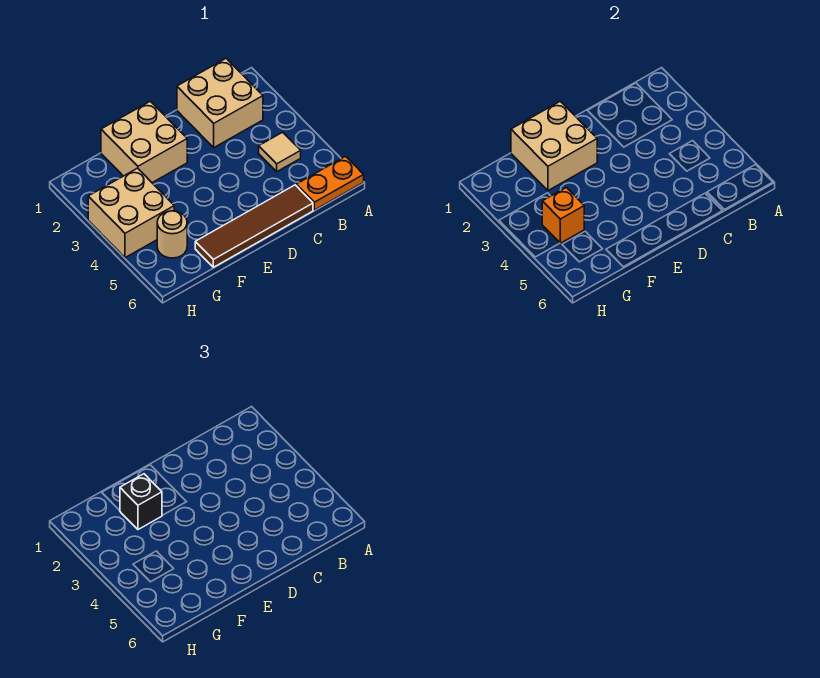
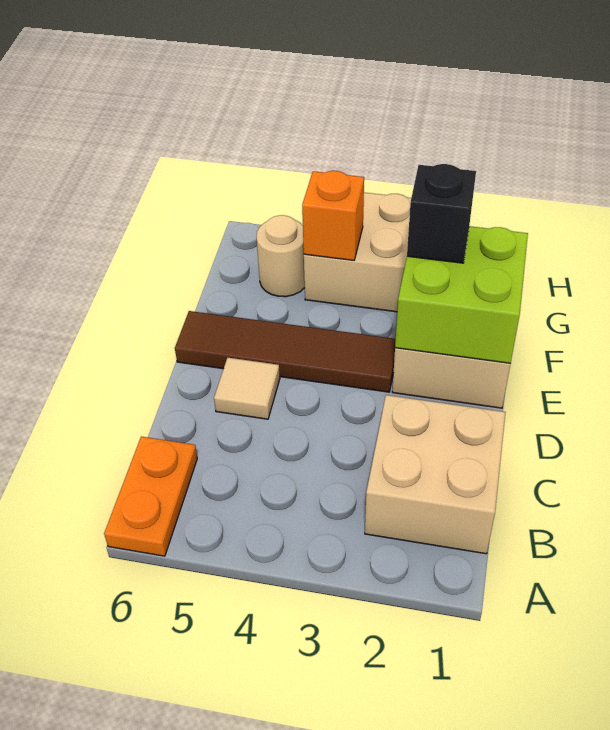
tan 1x1 tile [259,132,301,172] -> tan 1x1 tile moved to [214,358,280,419]
brown 1x4 tile [195,185,313,267] -> brown 1x4 tile turned to [175,311,396,392]
tan 2x2 brick [511,101,597,191] -> lime 2x2 brick [395,226,528,363]

